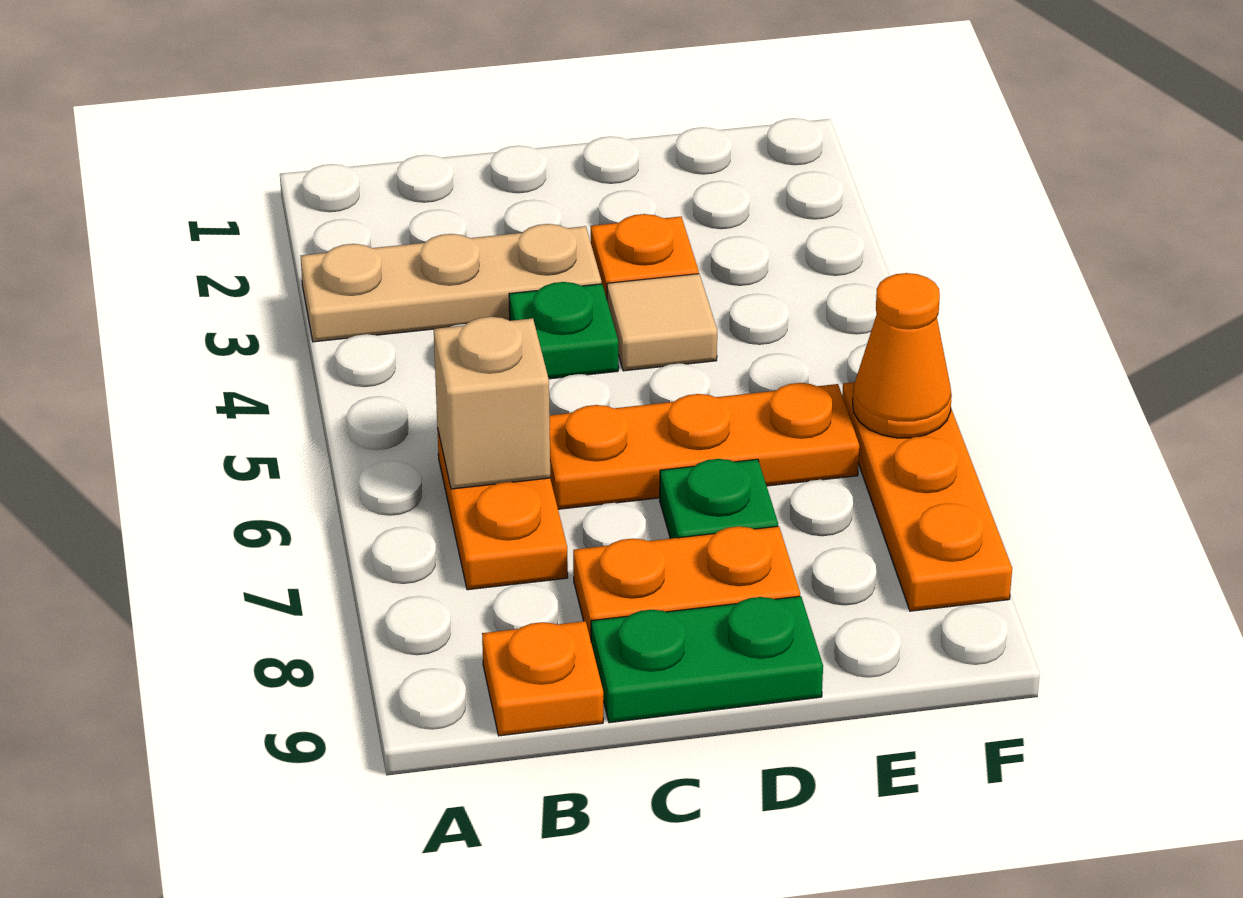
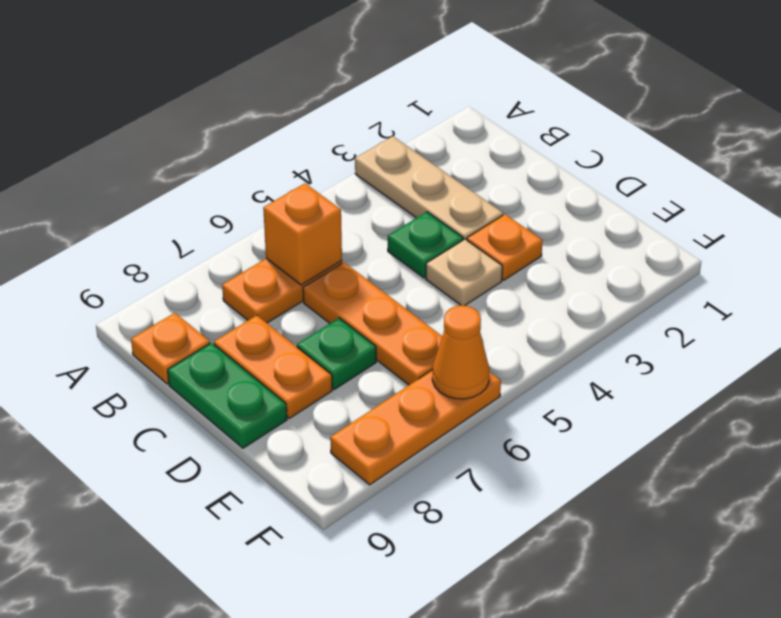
tan 1x1 brick [434,317,550,489] -> orange 1x1 brick [263,183,342,285]
tan 1x1 tile [607,274,717,371] -> tan 1x1 plate [426,239,502,306]

